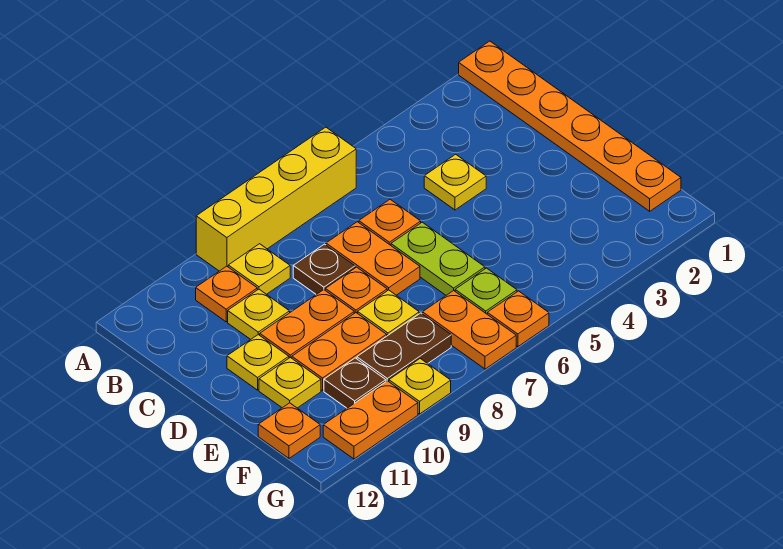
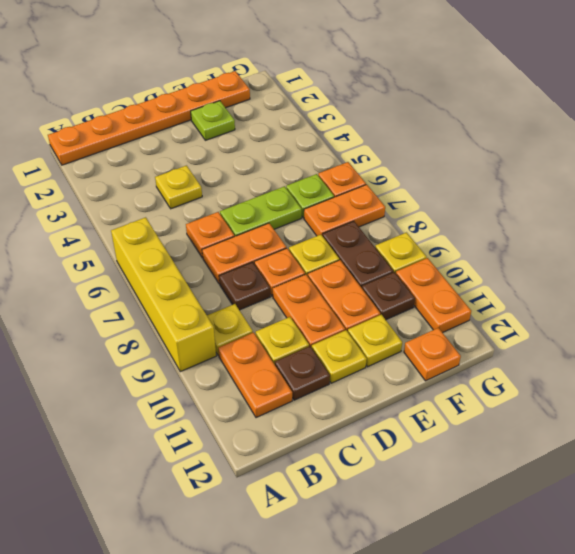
orange 1x1 plate [196,266,257,322] -> orange 1x2 plate [218,333,292,418]
none -> brown 1x1 plate [275,346,330,400]
none -> lime 1x1 plate [191,101,235,140]

